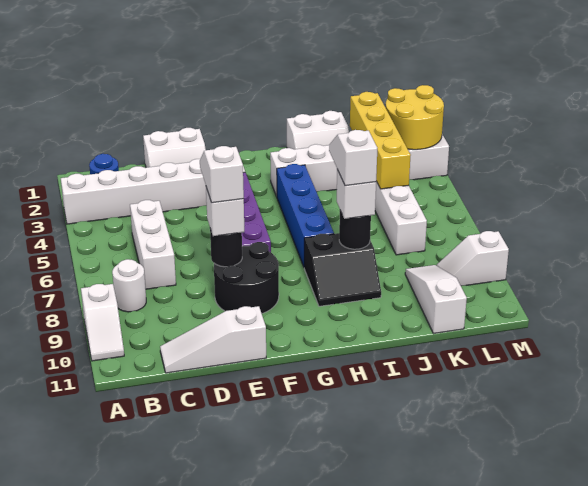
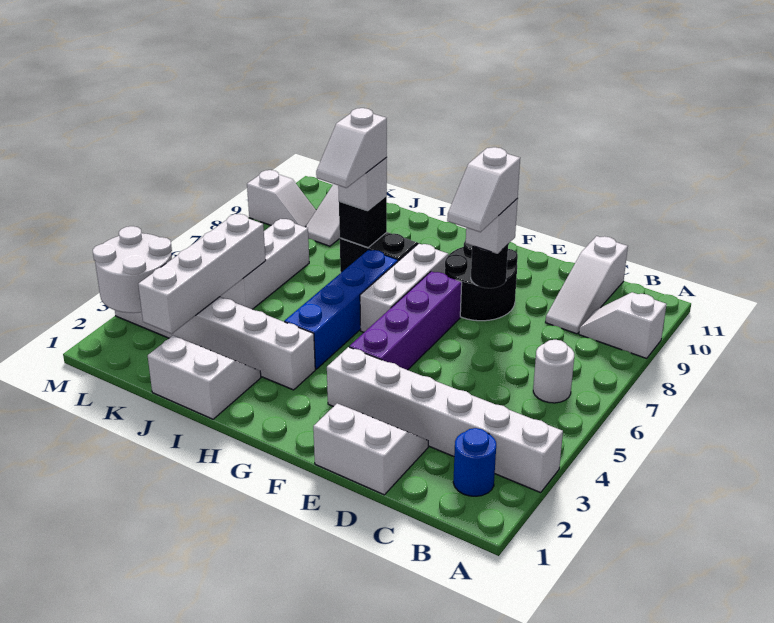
white 1x2 slope [81,284,124,361] -> white 1x2 slope turned to [579,292,666,358]
white 1x1 round brick [112,259,146,312] -> white 1x1 round brick moved to [533,340,574,403]
white 1x3 brick [130,200,176,289] -> white 1x3 brick moved to [360,244,448,332]
white 1x3 slope [160,306,266,373] -> white 1x3 slope turned to [545,236,628,334]
black 1x1 round brick [339,211,371,249] -> black 1x1 brick [339,196,387,247]
yellow 1x4 brick [350,92,411,189] -> white 1x4 brick [138,214,266,334]
yellow 2x2 round brick [386,85,444,150] -> white 2x2 round brick [93,226,172,313]

